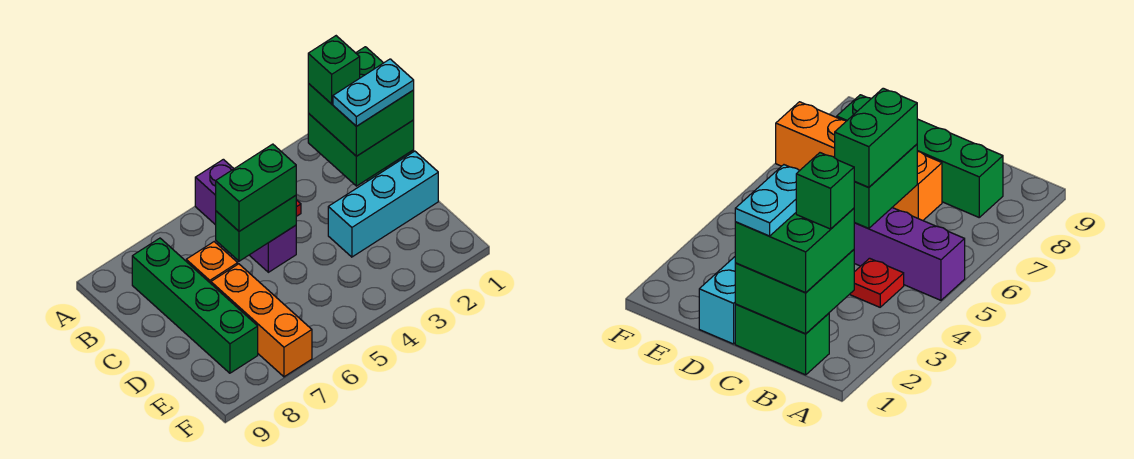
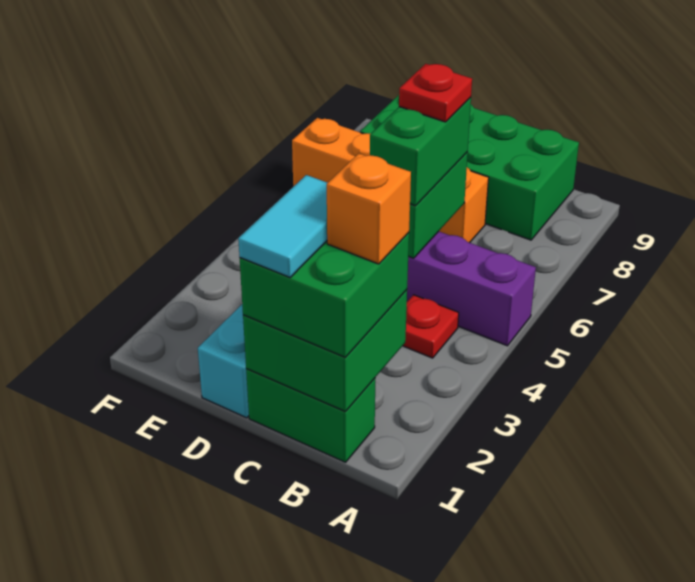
green 1x1 brick [308,36,360,104] -> orange 1x1 brick [327,153,411,264]
green 1x4 brick [132,238,258,373] -> green 2x4 brick [360,95,579,240]
cyan 1x2 plate [333,59,414,126] -> cyan 1x2 tile [238,175,327,277]
none -> red 1x1 plate [399,64,472,122]

